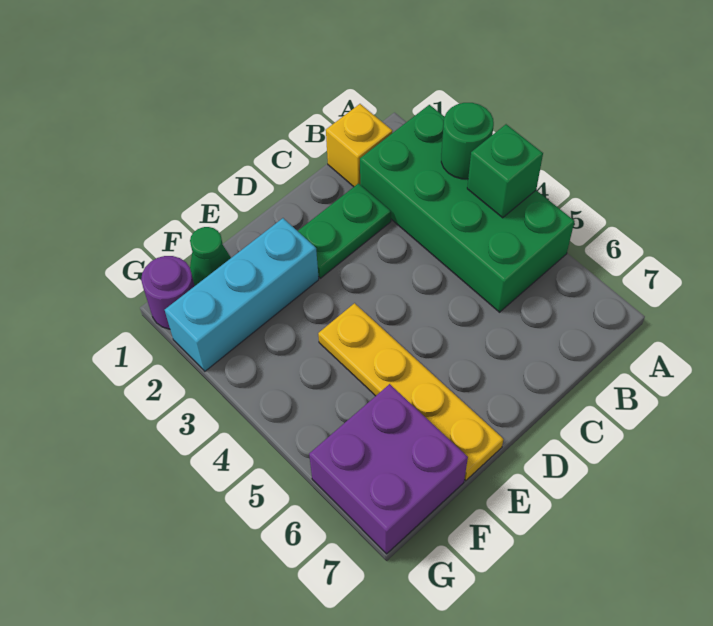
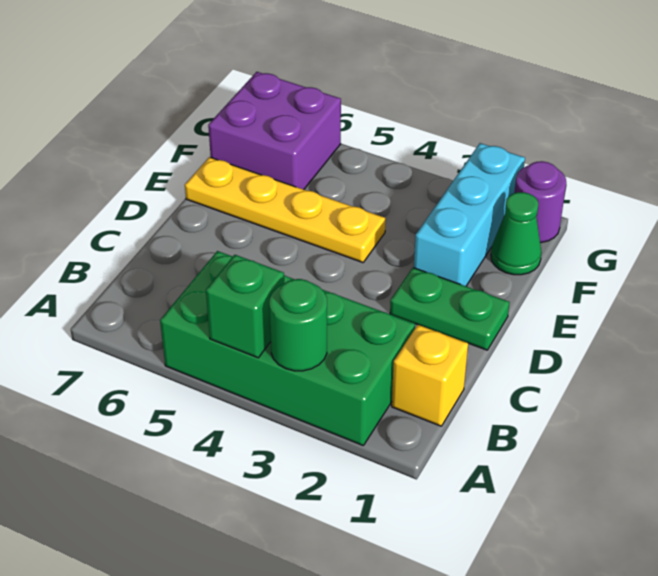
green 1x2 plate [298,183,391,278] -> green 1x2 plate turned to [390,268,510,350]

